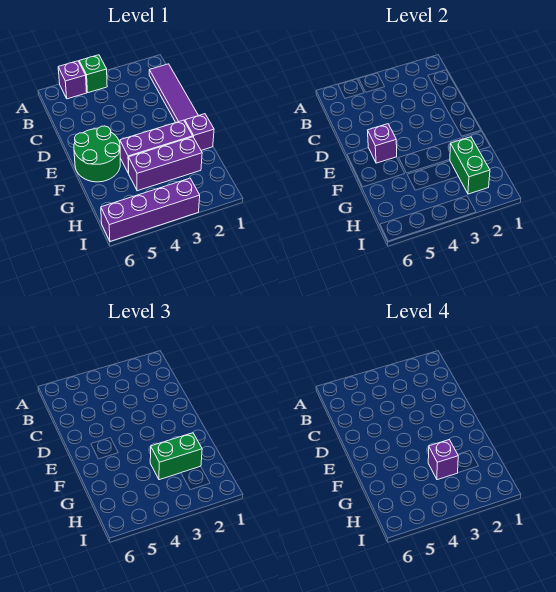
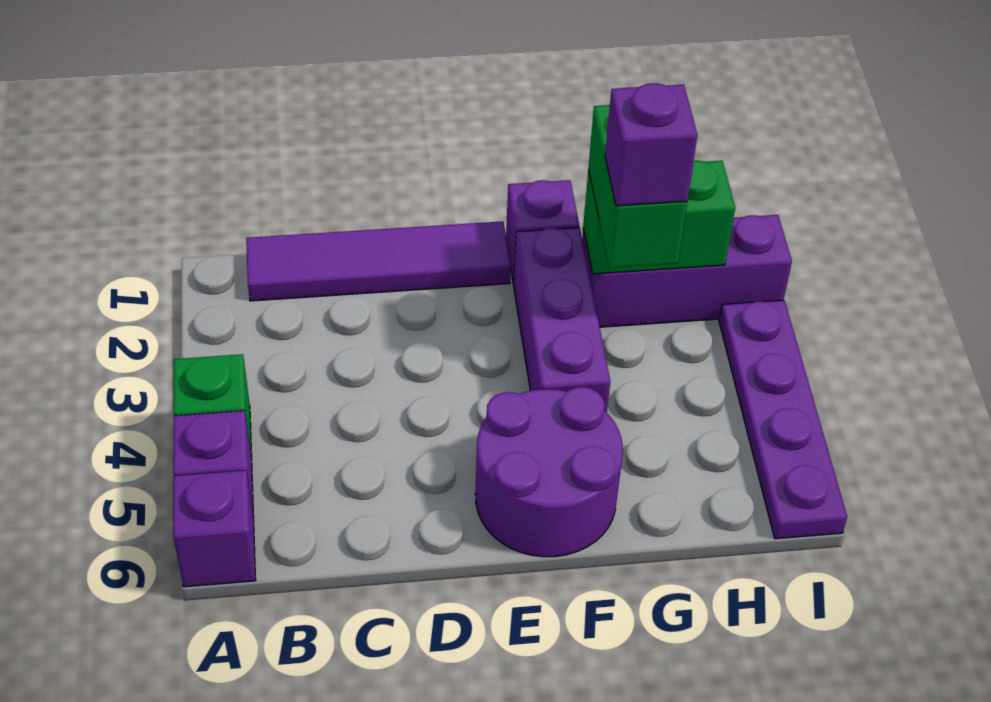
green 2x2 round brick [74,126,120,182] -> purple 2x2 round brick [475,387,623,557]
purple 1x1 brick [368,124,397,163] -> purple 1x1 brick moved to [173,471,256,587]
purple 1x3 brick [128,137,202,191] -> purple 1x3 brick turned to [582,215,792,327]
purple 1x4 brick [101,178,200,241] -> purple 1x4 plate [719,300,847,539]

